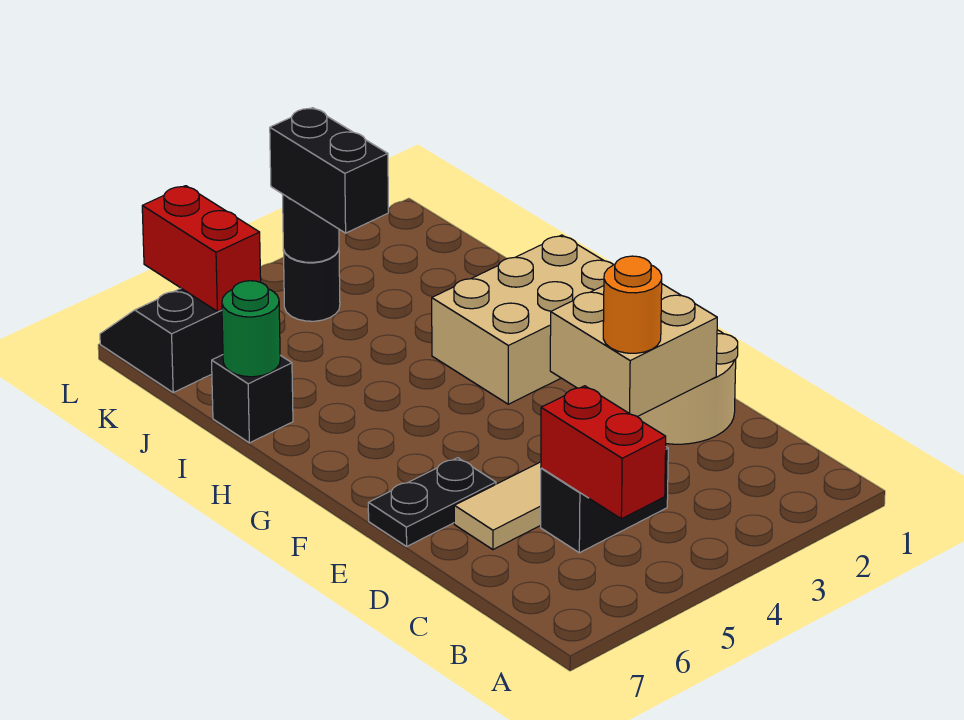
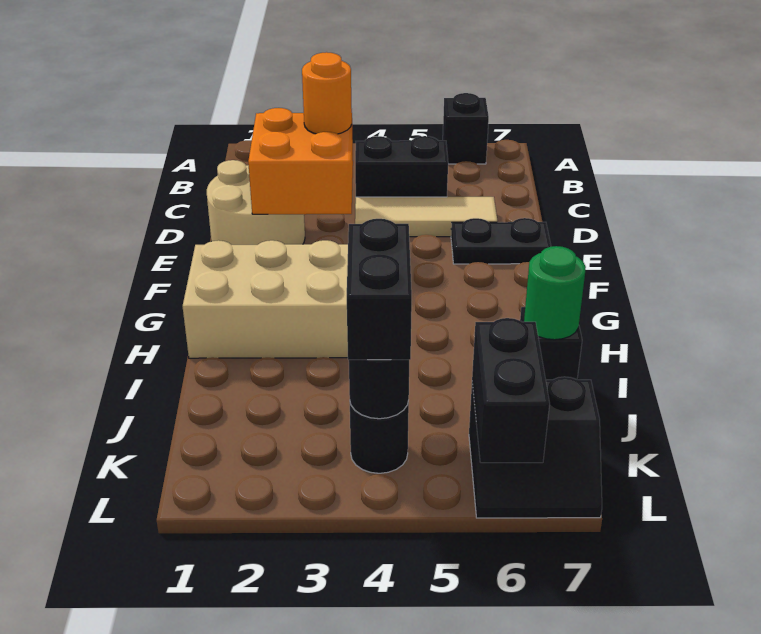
none -> black 1x1 brick [443,93,489,164]
red 1x2 brick [541,386,666,519] -> none
tan 2x2 brick [550,284,717,417] -> orange 2x2 brick [248,108,353,214]
red 1x2 brick [142,186,261,312] -> black 1x2 brick [472,318,550,463]

